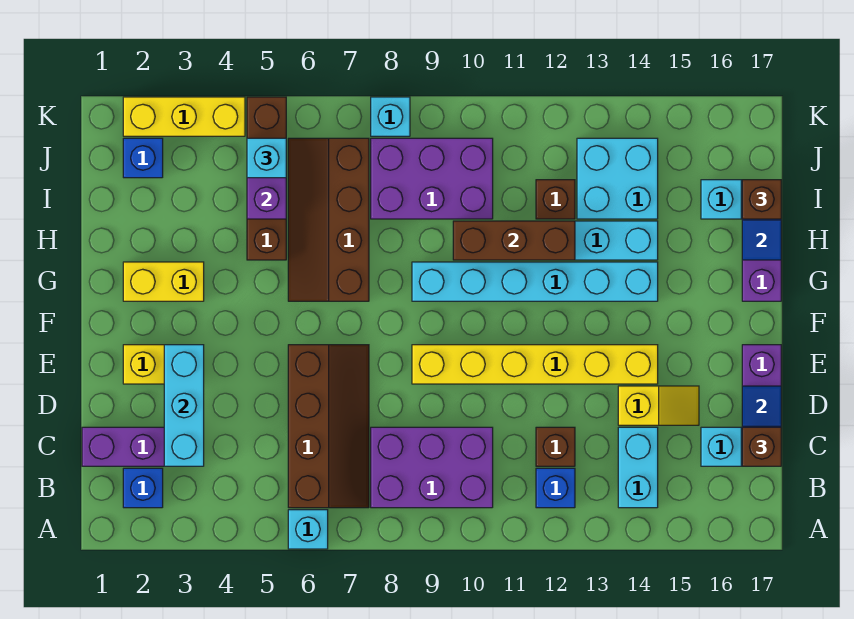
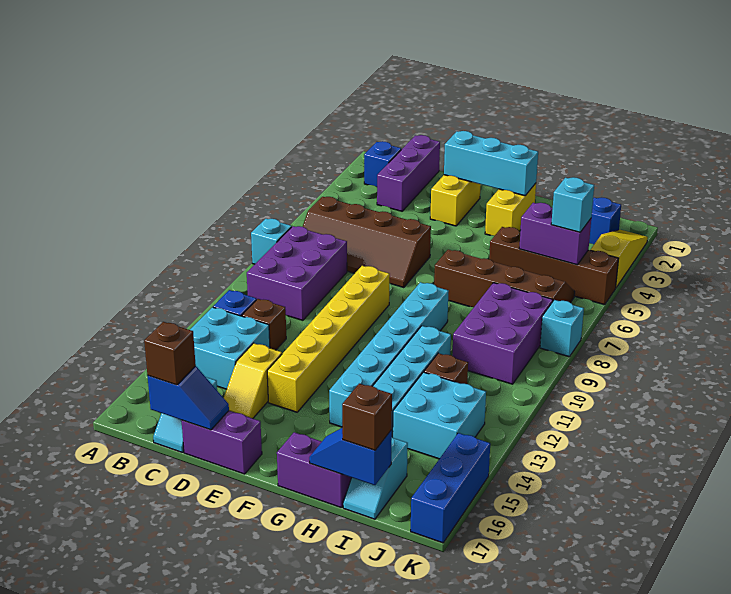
cyan 1x1 brick [288,510,328,549] -> cyan 1x1 brick moved to [251,219,292,264]
cyan 1x2 brick [618,427,658,508] -> cyan 2x2 brick [190,307,270,389]
cyan 1x3 brick [164,345,204,466] -> cyan 1x3 brick moved to [444,131,538,196]
brown 1x3 brick [453,221,575,260] -> none
yellow 1x3 brick [123,97,245,136] -> yellow 1x3 slope [590,230,648,288]
none -> blue 1x3 brick [411,433,490,543]

